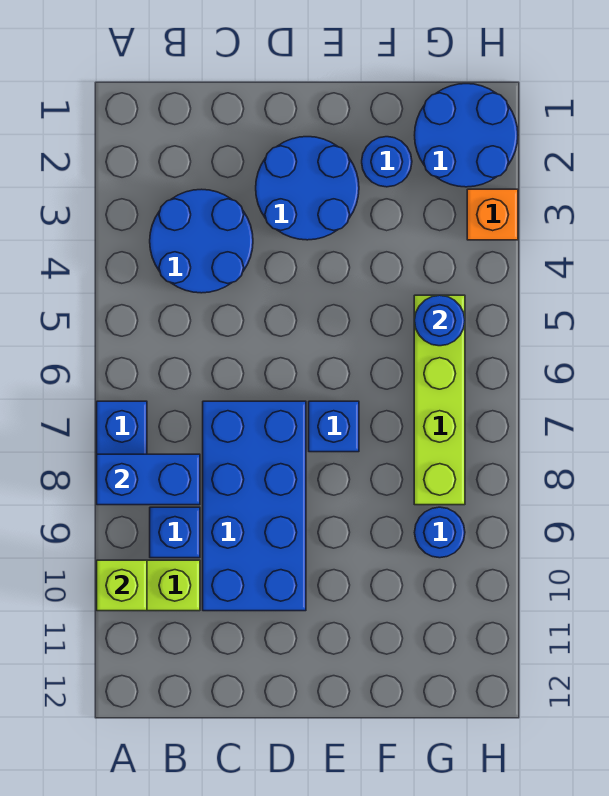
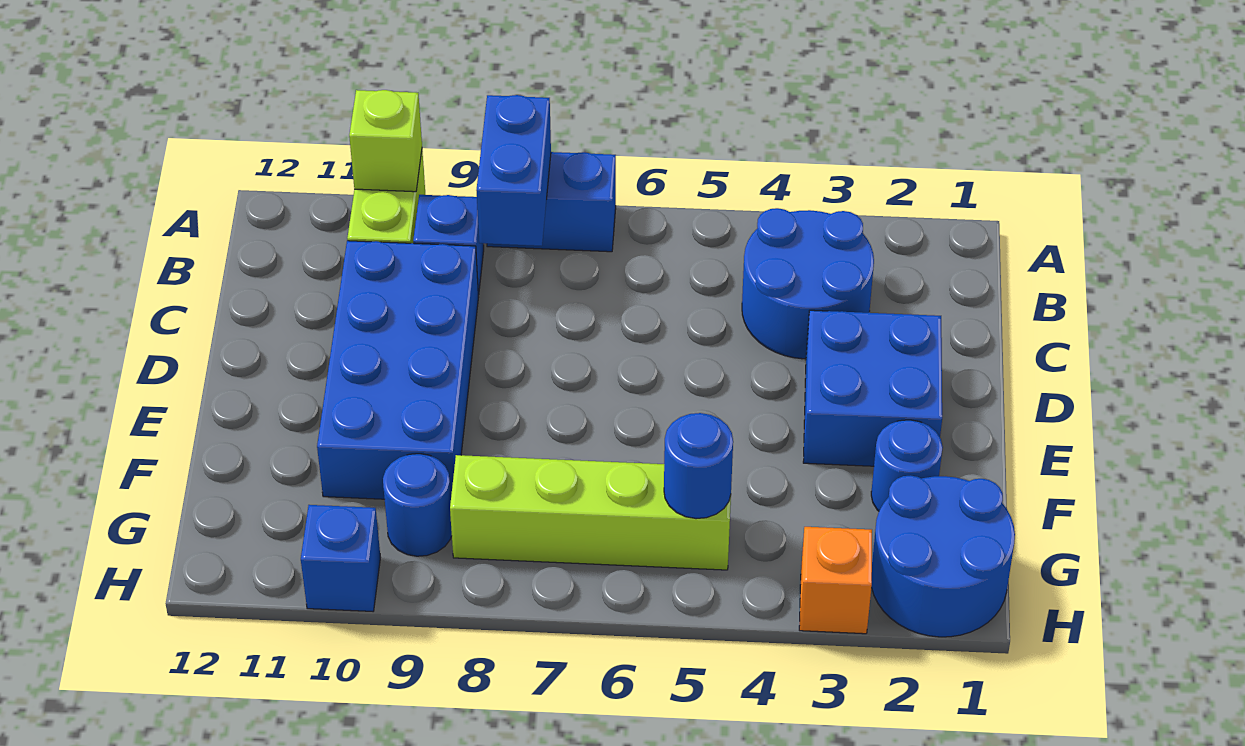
blue 2x4 brick [203,401,306,611] -> blue 2x4 brick turned to [317,241,479,499]
blue 2x2 round brick [256,137,359,240] -> blue 2x2 brick [803,310,942,466]
blue 1x1 brick [309,401,359,452] -> blue 1x1 brick moved to [301,505,380,611]

